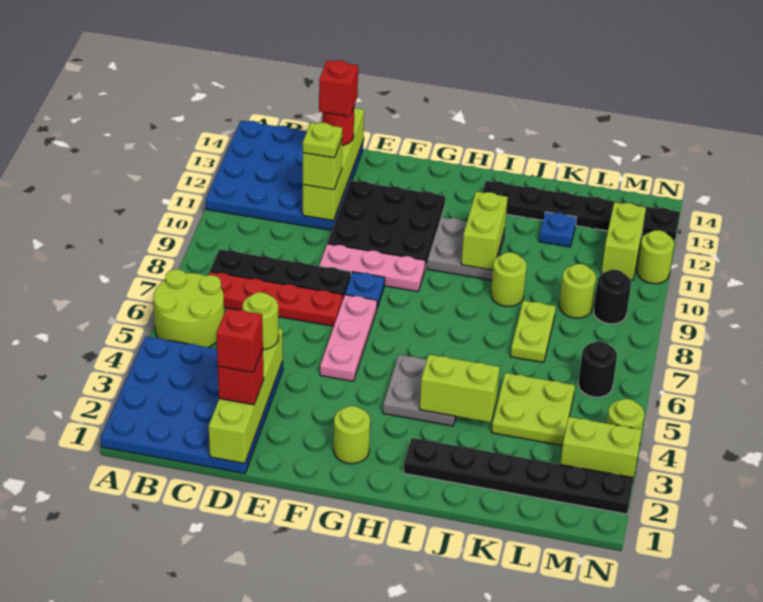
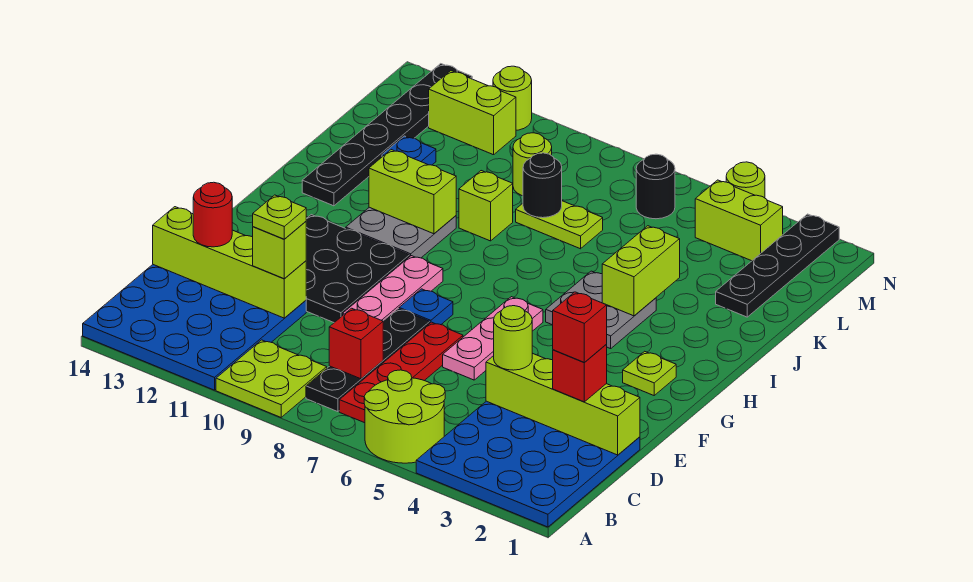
red 1x1 brick [319,60,358,116] -> red 1x1 brick moved to [329,308,383,379]
pink 1x3 plate [320,295,377,381] -> pink 1x3 plate turned to [443,297,543,380]
lime 1x1 round brick [334,406,370,464] -> lime 1x1 plate [623,351,676,395]
black 1x6 plate [404,438,634,514] -> black 1x4 plate [716,214,839,317]
lime 1x1 round brick [491,252,527,306] -> lime 1x1 brick [459,171,513,241]
lime 2x2 plate [492,373,575,446] -> lime 2x2 plate moved to [216,340,327,417]
lime 1x2 brick [560,417,642,478] -> lime 1x2 brick turned to [695,180,783,261]
black 1x1 round brick [594,270,631,324] -> black 1x1 round brick moved to [523,153,562,218]

